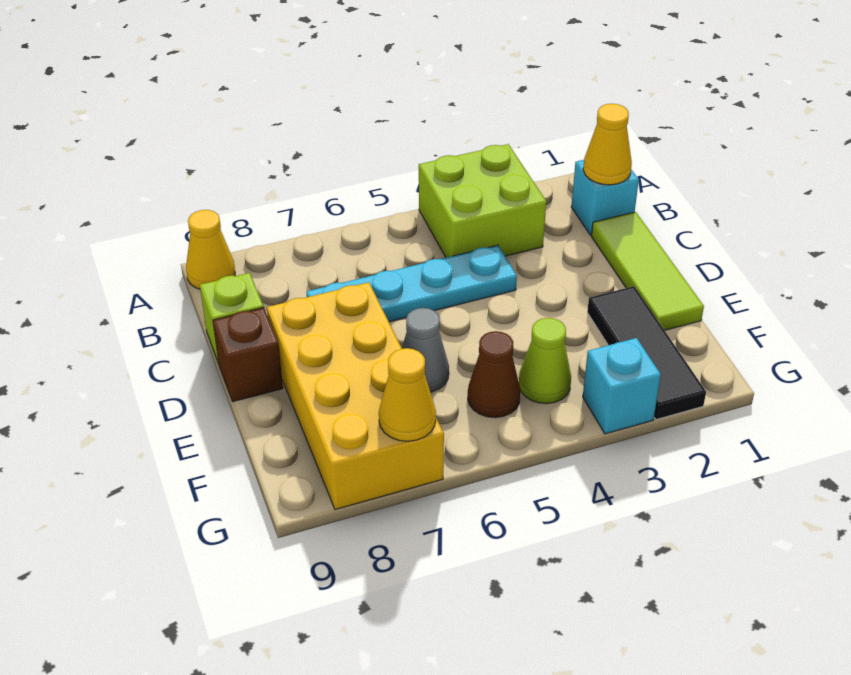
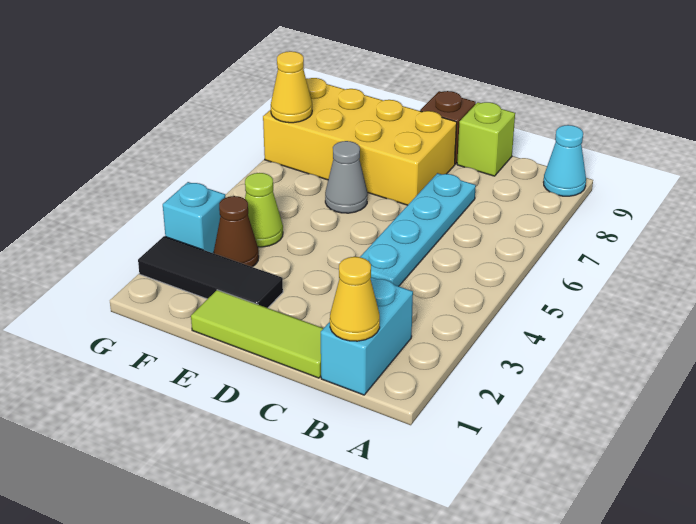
lime 2x2 brick [419,144,546,258] -> none
yellow 1x1 cone [186,210,235,289] -> cyan 1x1 cone [544,125,586,196]
cyan 1x1 brick [571,160,639,235] -> cyan 1x2 brick [321,277,413,395]
brown 1x1 cone [468,331,520,418] -> brown 1x1 cone moved to [214,196,259,267]

